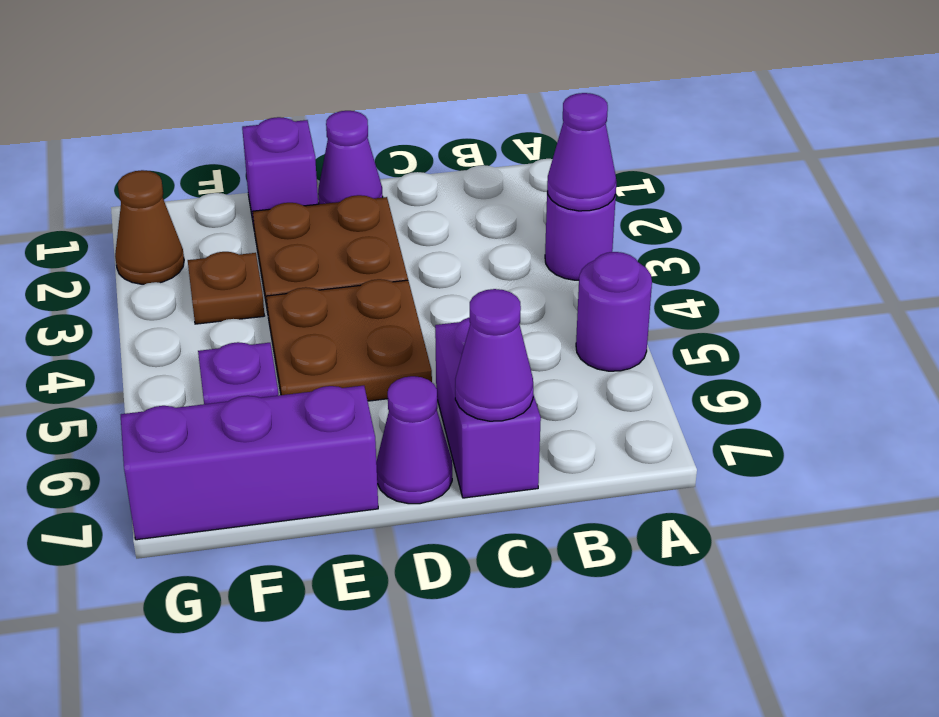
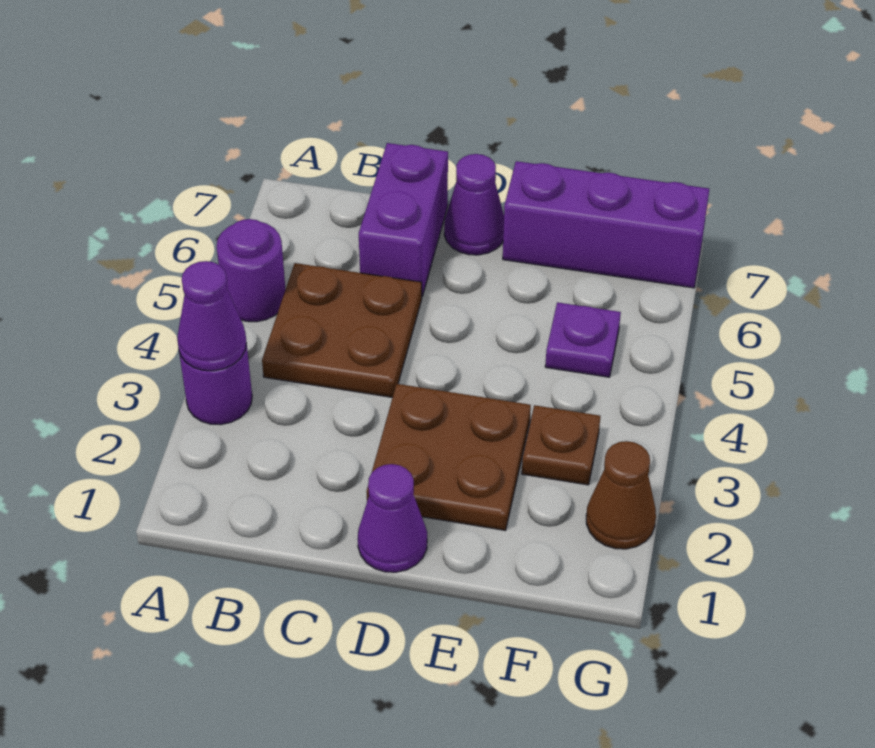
purple 1x1 cone [455,289,533,421] -> none
brown 2x2 plate [267,279,432,401] -> brown 2x2 plate moved to [262,263,422,397]
purple 1x1 brick [242,117,318,226] -> none

